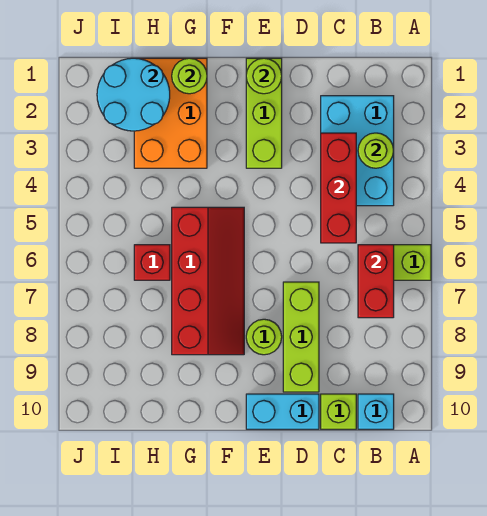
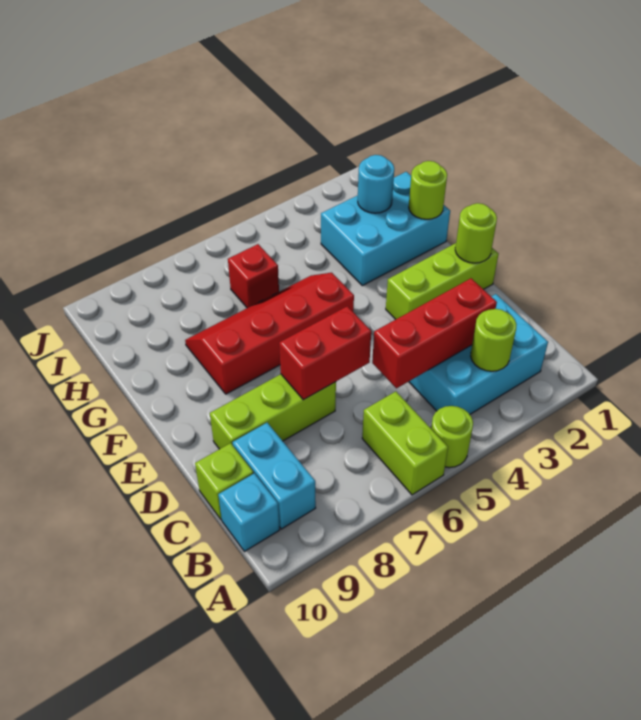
red 1x2 brick [358,245,394,318] -> red 1x2 brick moved to [279,306,371,400]
cyan 1x2 brick [246,394,319,429] -> cyan 1x2 brick moved to [233,423,316,529]
lime 1x1 round brick [246,319,282,355] -> lime 1x1 round brick moved to [431,406,473,468]
red 2x4 slope [172,207,244,355] -> red 2x4 slope turned to [185,273,354,394]
orange 2x3 brick [134,58,207,168] -> cyan 2x3 brick [321,172,450,286]
cyan 2x2 round brick [97,58,170,131] -> cyan 1x1 round brick [358,155,394,213]

